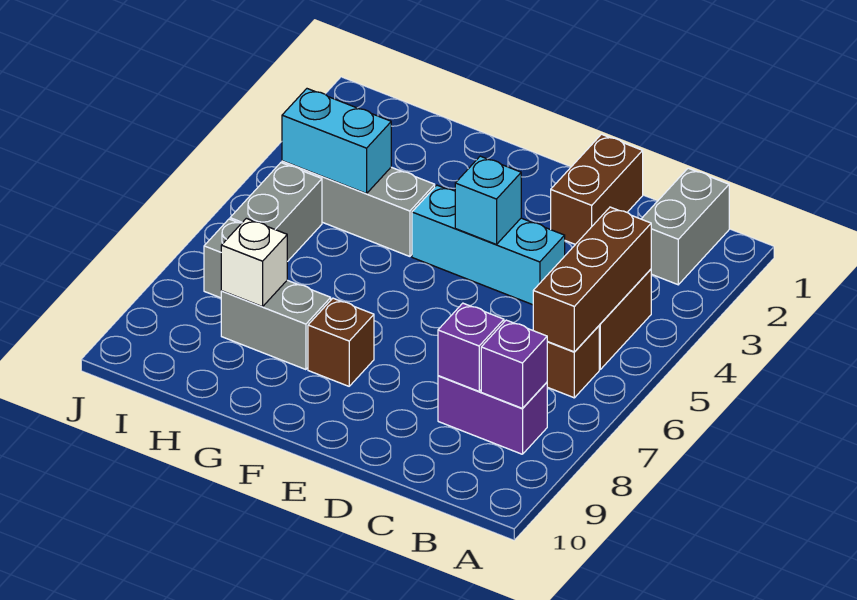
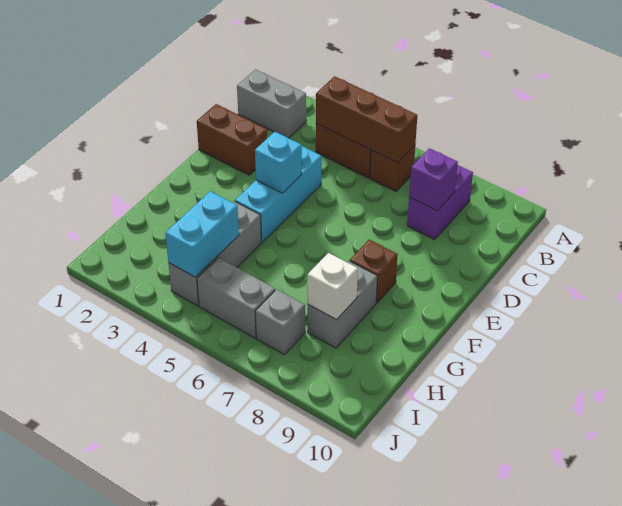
purple 1x1 brick [481,320,547,408] -> none

